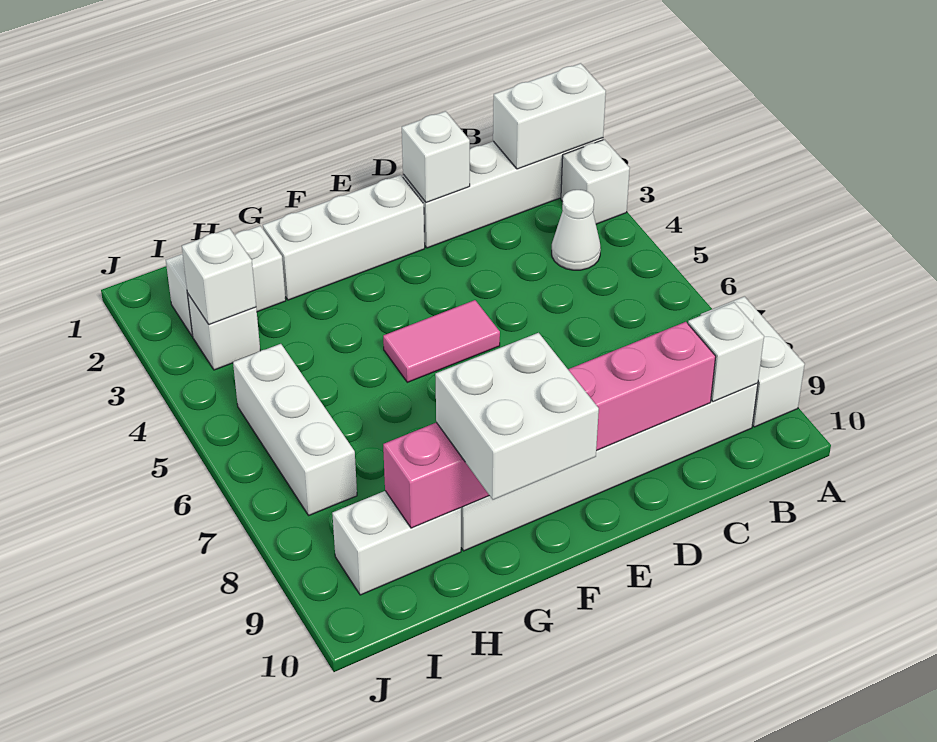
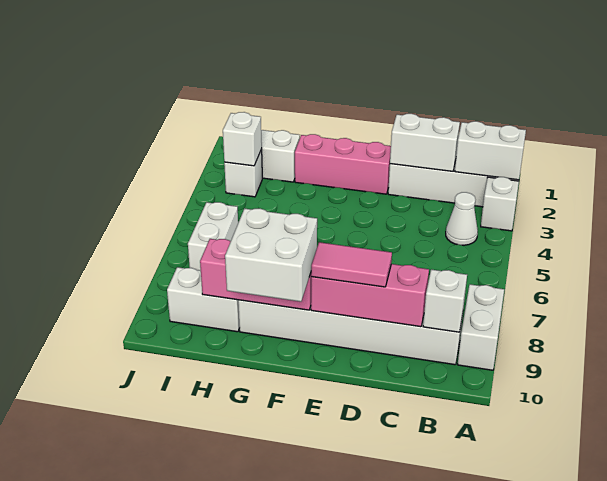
white 1x1 brick [402,111,470,202] -> white 1x2 brick [390,114,460,171]
white 1x3 brick [263,175,425,300] -> pink 1x3 brick [295,134,391,194]
pink 1x2 tile [383,300,500,382] -> pink 1x2 tile moved to [311,242,392,287]
white 1x3 brick [233,344,357,515] -> white 1x2 brick [188,202,238,271]

